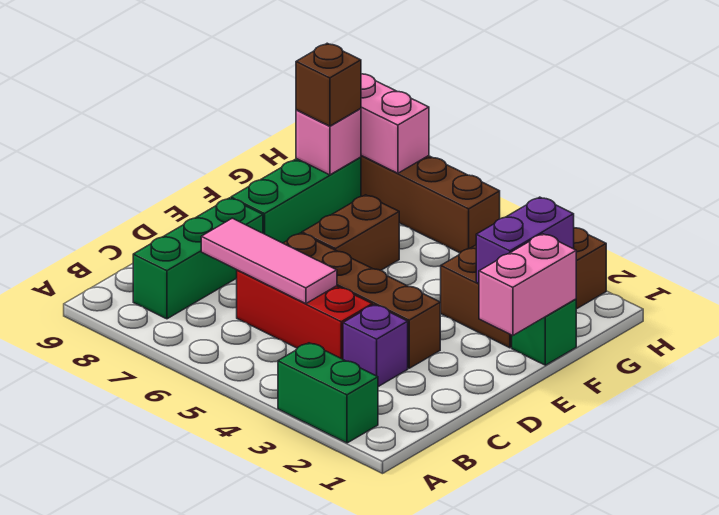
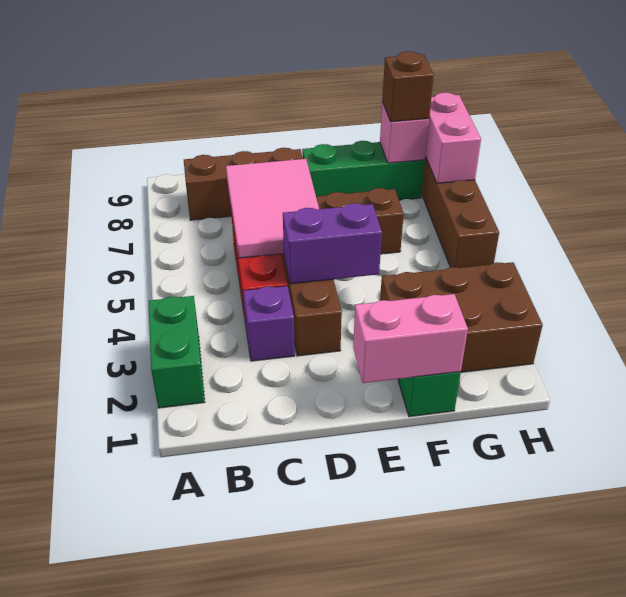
green 1x3 brick [133,198,263,319] -> brown 1x3 brick [184,148,303,220]
pink 1x3 tile [201,218,337,304] -> pink 2x3 tile [226,159,319,258]
purple 1x2 brick [476,197,574,284] -> purple 1x2 brick moved to [283,203,382,284]

